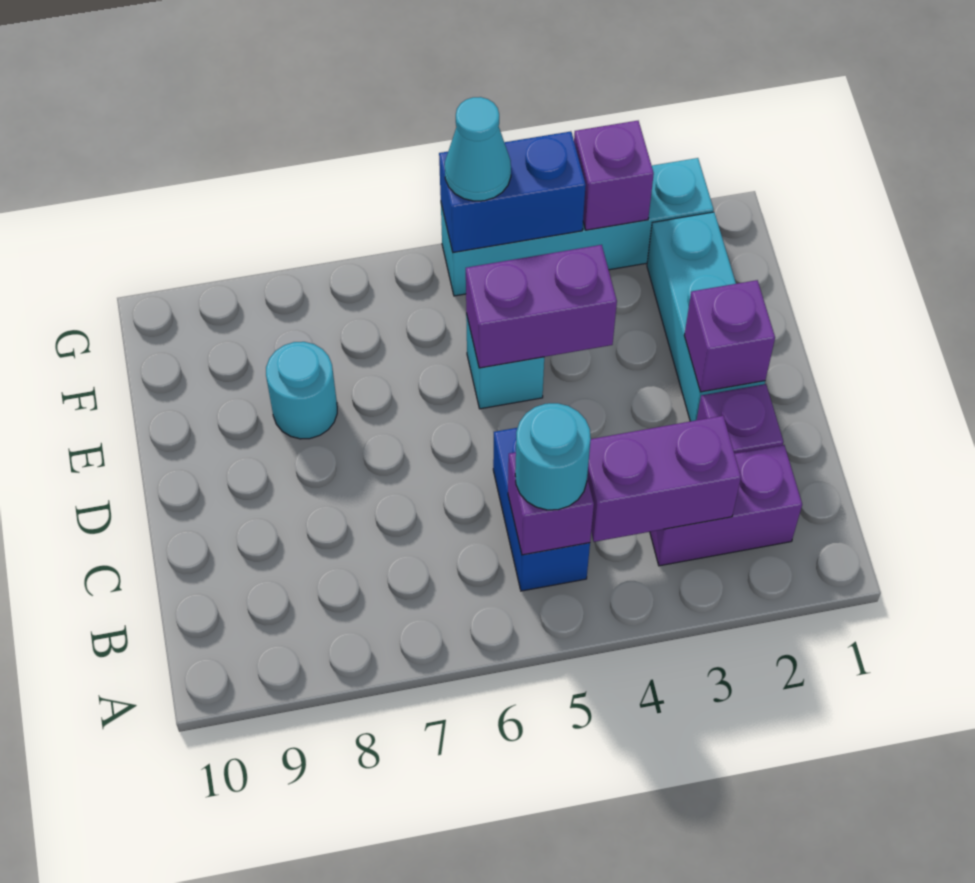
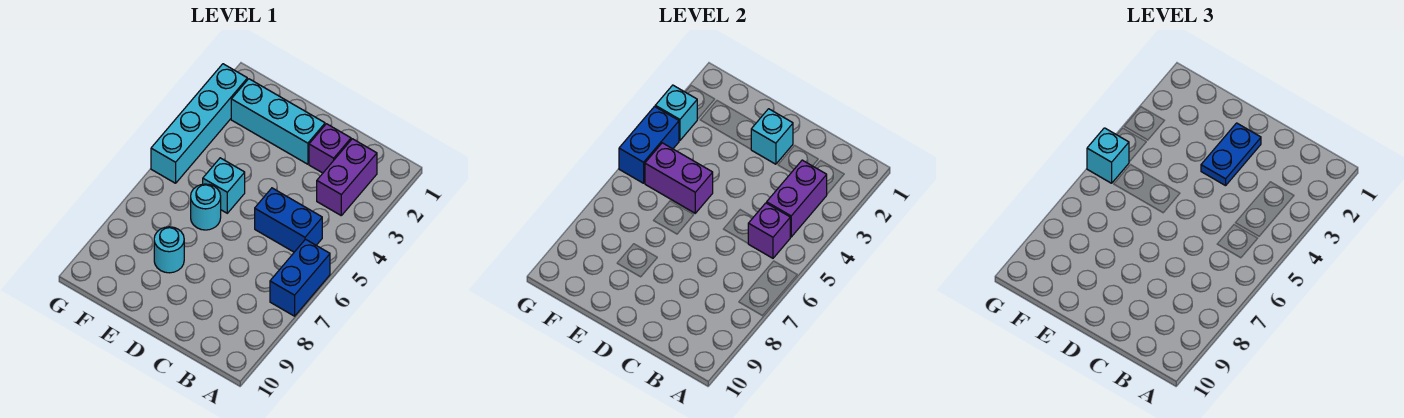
none -> blue 1x2 brick [270,239,330,316]
cyan 1x1 round brick [515,403,591,510] -> cyan 1x1 round brick moved to [191,184,221,230]
purple 1x1 brick [684,280,775,392] -> cyan 1x1 brick [751,109,793,164]
none -> blue 1x2 plate [1201,123,1261,186]
purple 1x2 brick [466,245,617,368] -> purple 1x2 brick turned to [645,143,713,213]
purple 1x1 brick [574,121,654,230] -> cyan 1x1 brick [655,85,697,141]
cyan 1x1 cone [445,97,511,201] -> cyan 1x1 brick [1087,128,1129,183]

